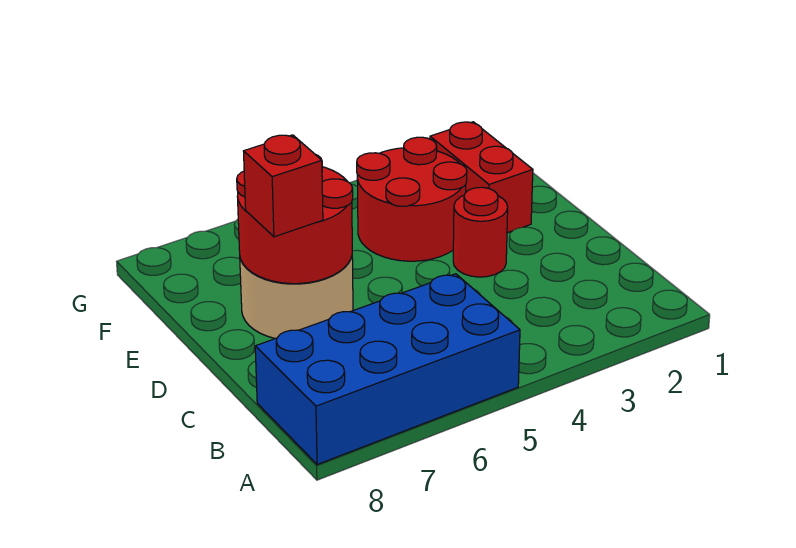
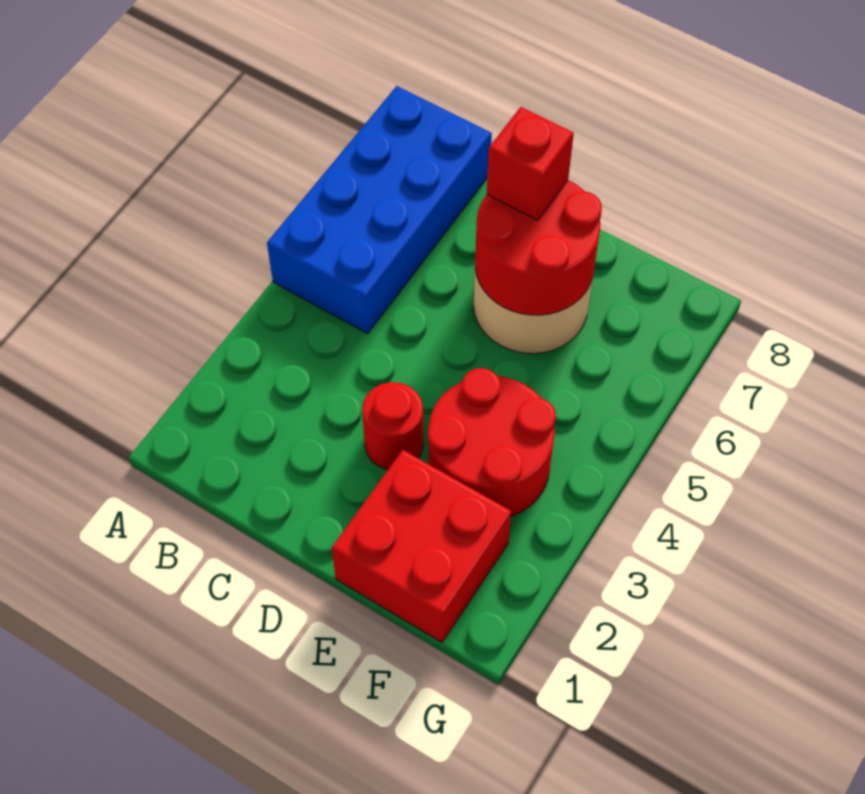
red 1x2 brick [430,122,533,233] -> red 2x2 brick [332,450,511,642]

